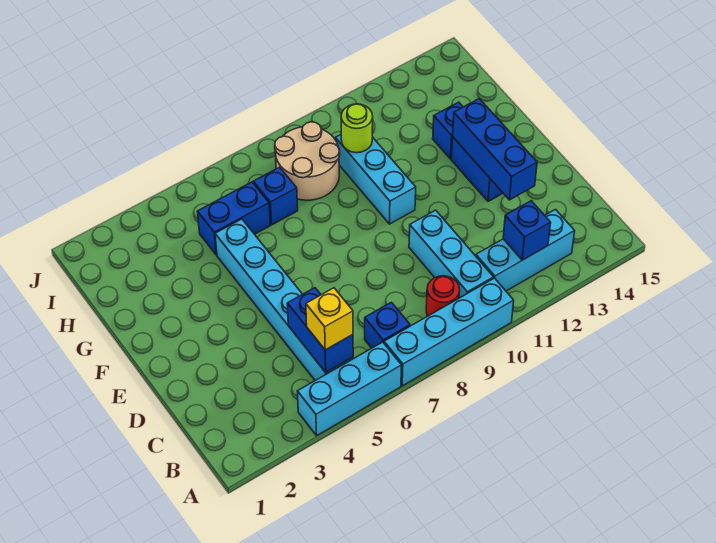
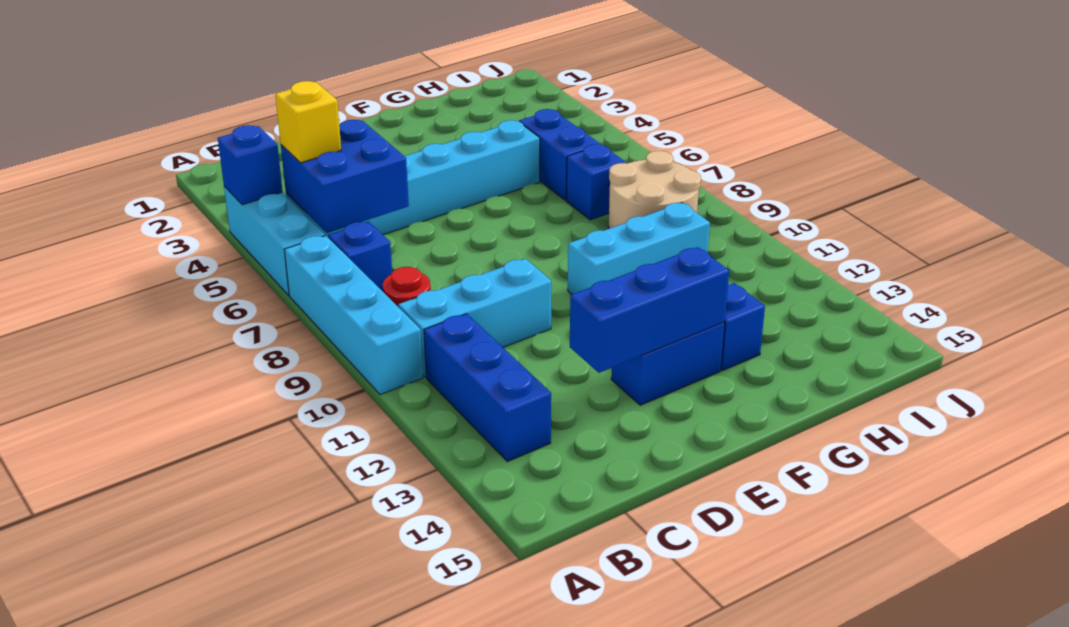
blue 1x2 brick [287,288,353,372] -> blue 2x2 brick [281,120,409,233]
cyan 1x3 brick [476,209,575,291] -> blue 1x3 brick [424,314,551,462]
blue 1x1 brick [503,201,551,260] -> blue 1x1 brick moved to [218,125,283,205]
lime 1x1 round brick [341,104,373,153] -> none

